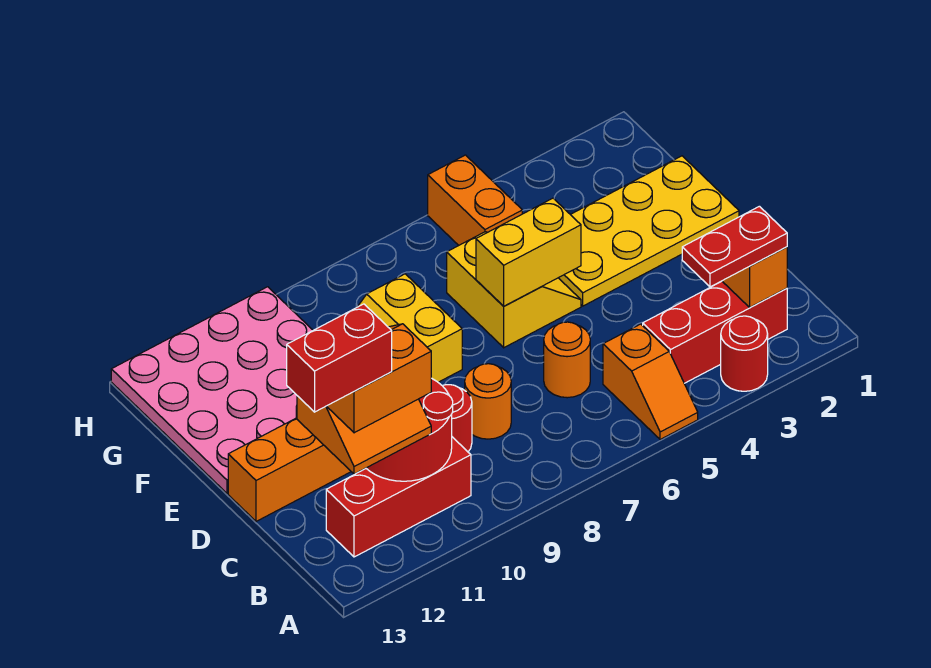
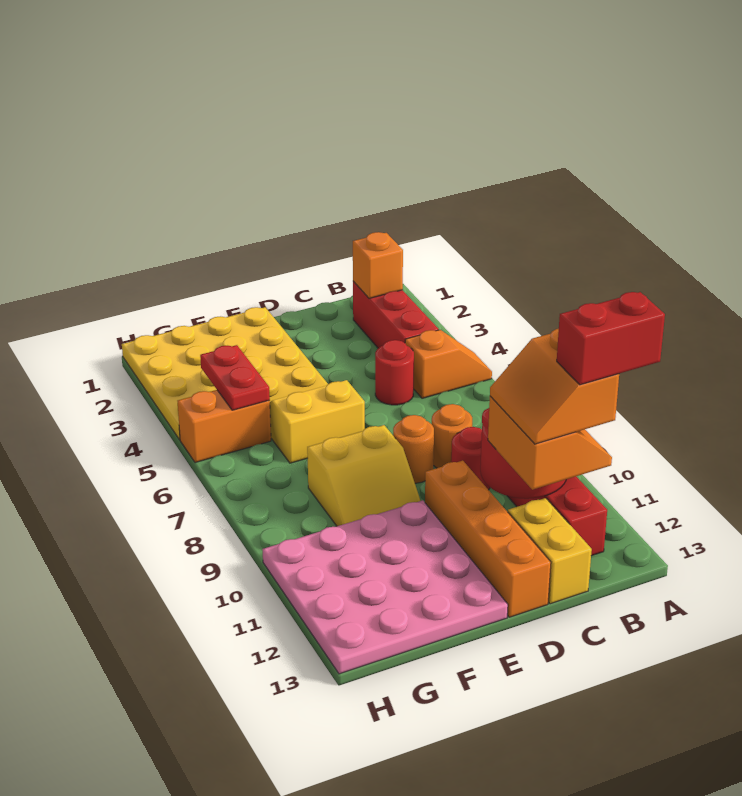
red 1x1 round brick [721,316,768,391] -> red 1x1 round brick moved to [375,340,414,405]
red 1x2 plate [682,206,787,287] -> red 1x2 plate moved to [200,345,270,410]
red 1x2 brick [287,304,392,412] -> red 1x2 brick turned to [557,292,665,385]
orange 1x1 round brick [544,322,590,398] -> orange 1x1 round brick moved to [393,415,434,483]
yellow 2x4 plate [559,156,739,306] -> yellow 4x4 plate [122,307,328,440]
yellow 1x2 brick [476,198,581,306] -> yellow 1x2 brick moved to [508,498,592,604]

